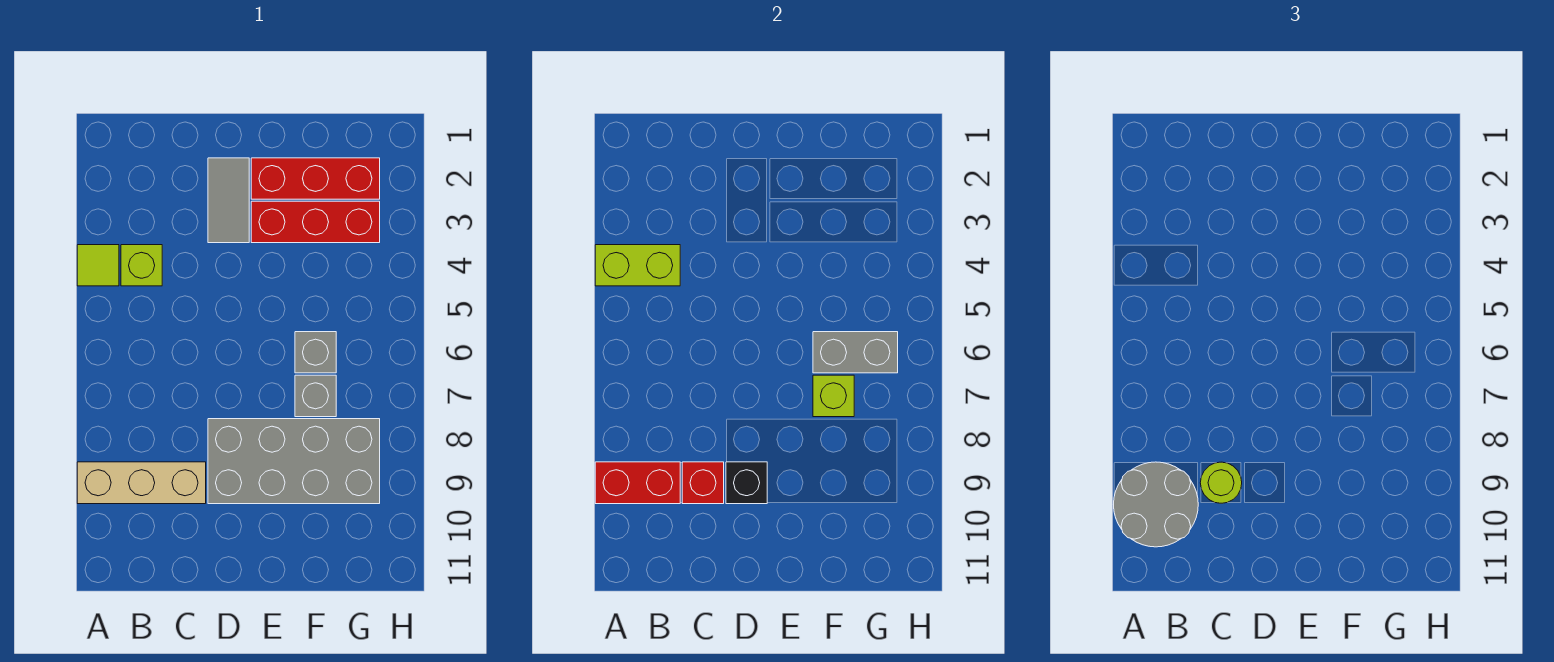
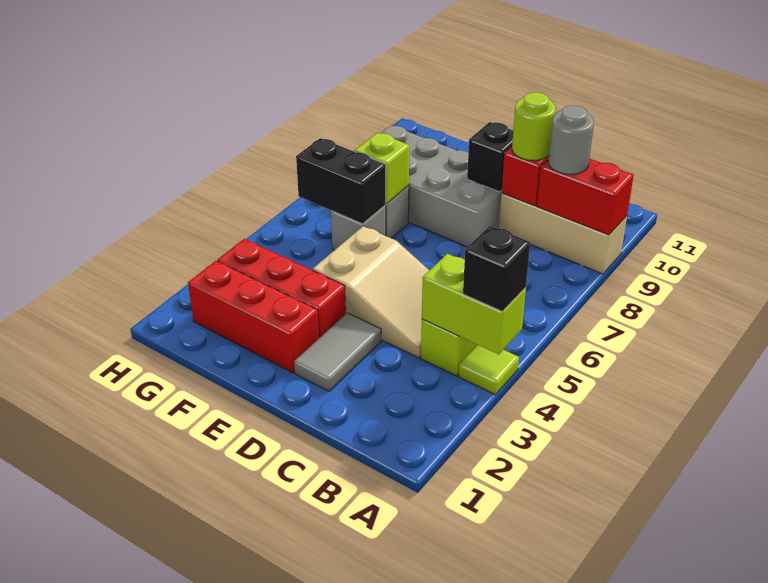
none -> black 1x1 brick [463,226,530,312]
grey 2x2 round brick [1114,462,1198,547] -> grey 1x1 round brick [548,105,594,174]
none -> tan 2x3 slope [313,226,429,358]
grey 1x2 brick [813,332,898,373] -> black 1x2 brick [296,138,386,224]

